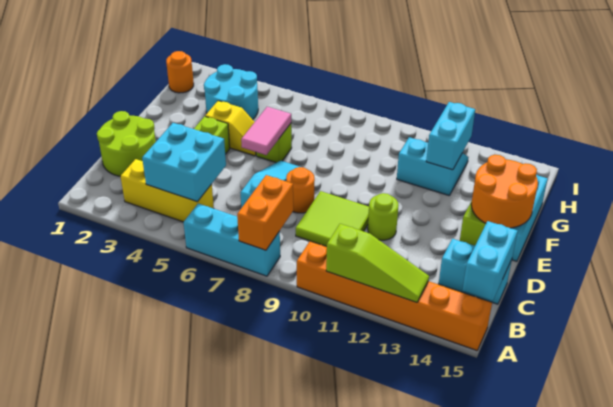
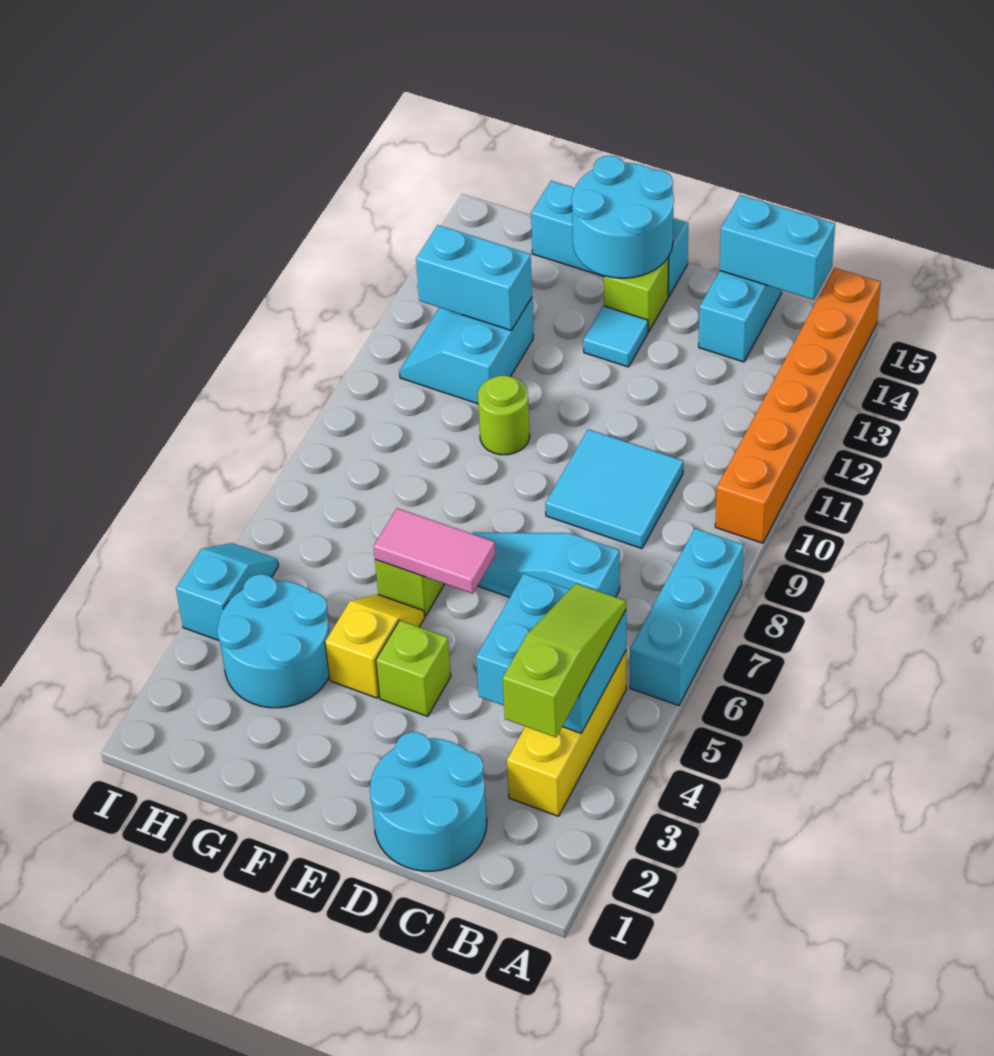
orange 1x2 brick [237,175,293,250] -> none
lime 1x3 slope [326,224,429,302] -> lime 1x3 slope moved to [503,584,626,737]
lime 2x2 round brick [97,111,156,176] -> cyan 2x2 round brick [370,732,487,871]
lime 2x2 tile [296,191,369,247] -> cyan 2x2 tile [545,429,683,548]
orange 1x1 round brick [286,167,315,213] -> none
lime 1x1 round brick [368,193,398,240] -> lime 1x1 round brick moved to [478,375,530,455]
none -> cyan 1x1 tile [583,306,648,367]
orange 2x2 round brick [471,155,538,228] -> cyan 2x2 round brick [572,156,674,278]
orange 1x1 round brick [166,51,194,93] -> none
none -> cyan 1x2 slope [176,543,278,640]

